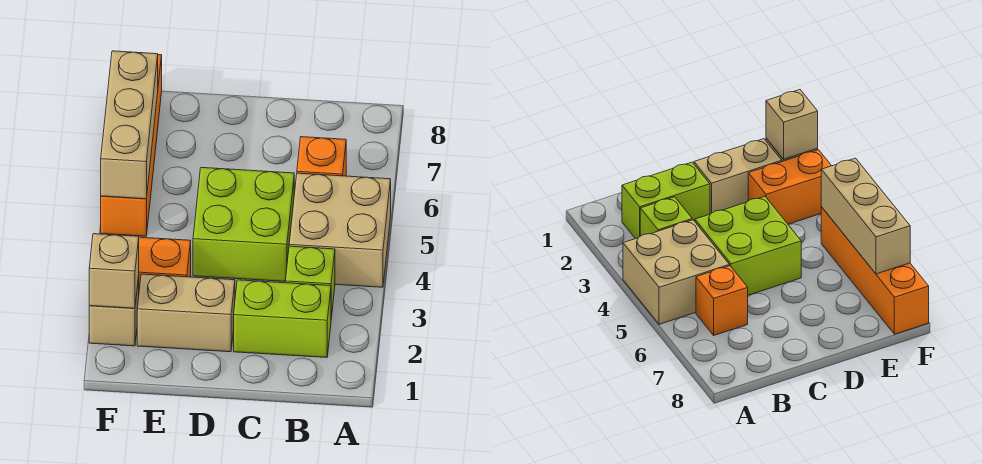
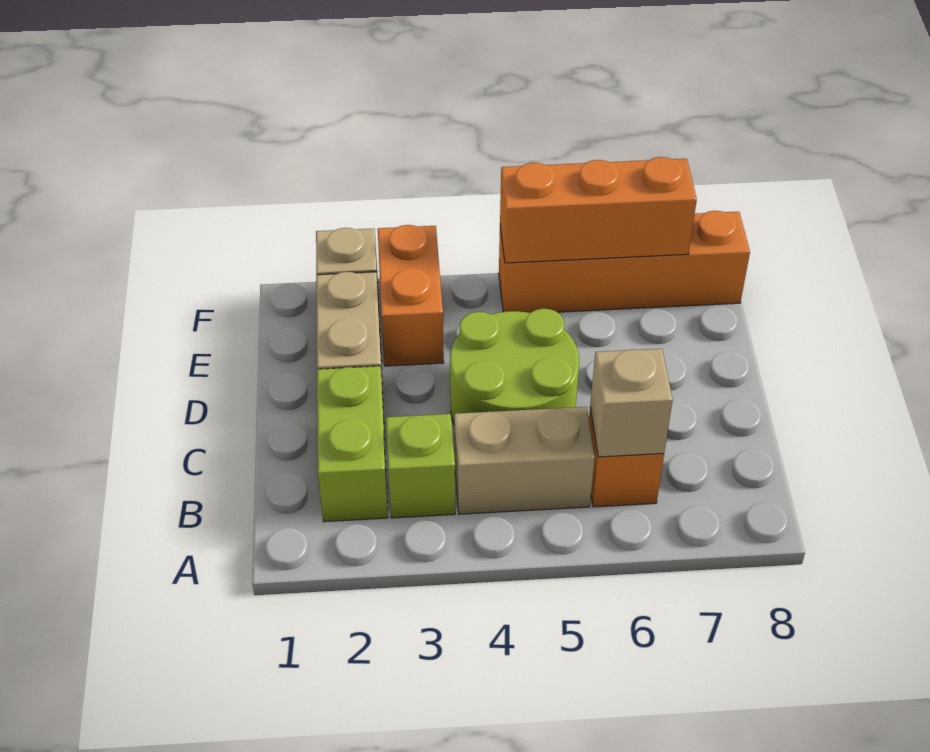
tan 2x2 brick [289,173,391,287] -> tan 1x2 brick [454,407,595,514]
lime 2x2 brick [193,168,294,281] -> lime 2x2 round brick [450,309,579,423]
tan 1x1 brick [89,234,139,308] -> tan 1x1 brick moved to [590,349,673,457]
tan 1x3 brick [101,51,158,199] -> orange 1x3 brick [500,157,697,263]

